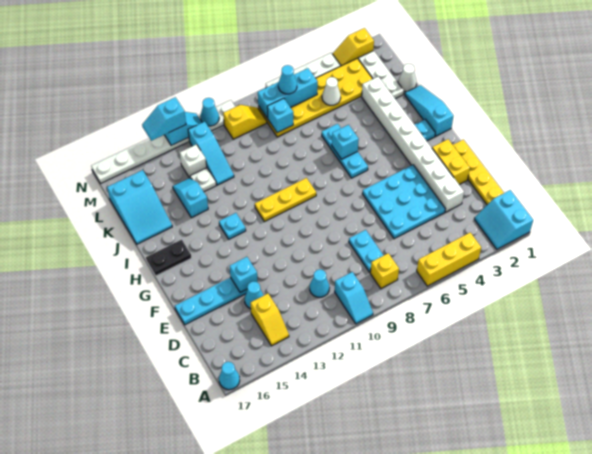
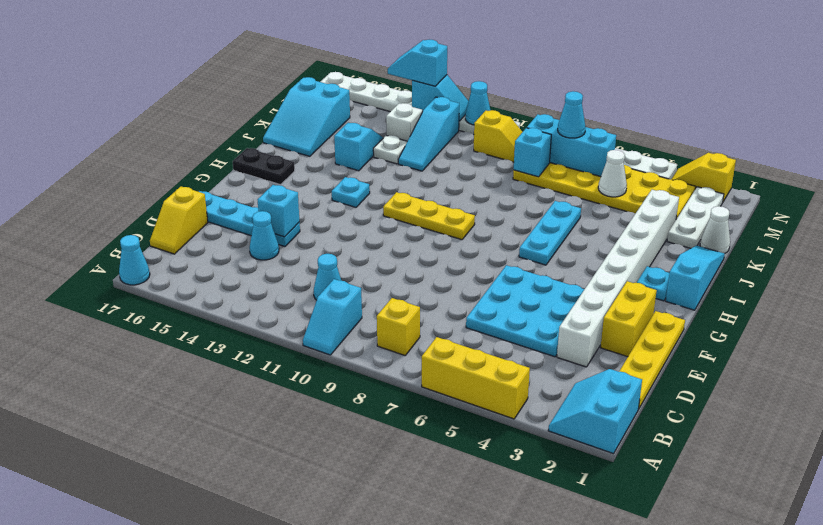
yellow 1x2 slope [251,294,289,346] -> yellow 1x2 slope moved to [150,187,208,254]
cyan 1x2 plate [349,230,384,272] -> none
cyan 1x1 brick [332,125,359,159] -> none

